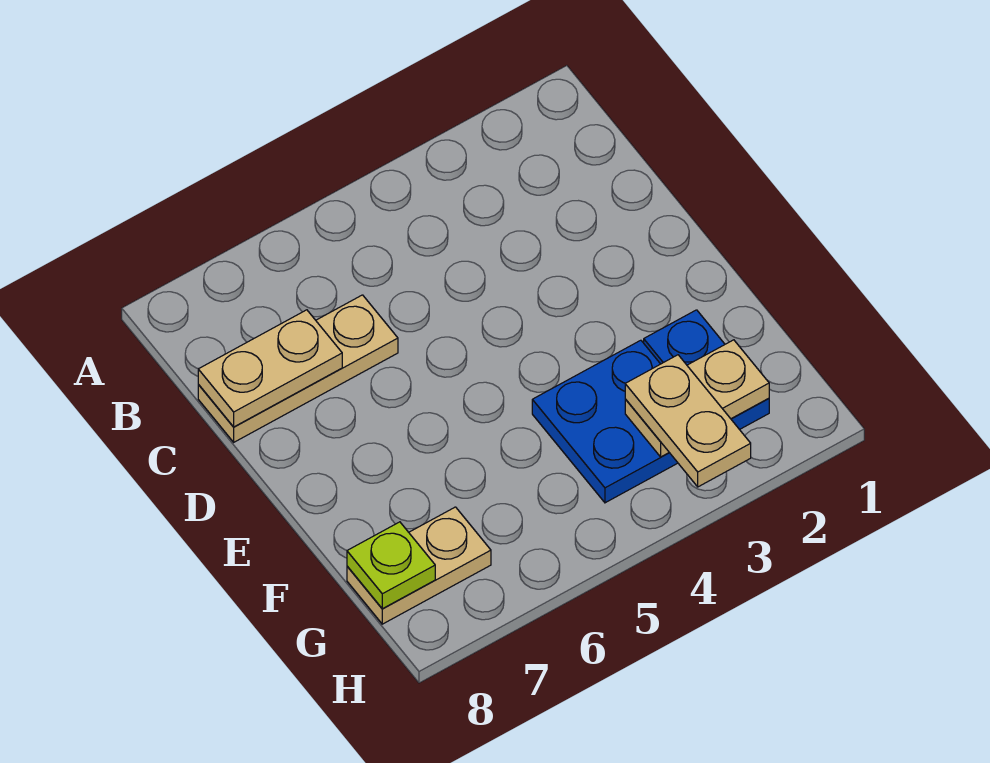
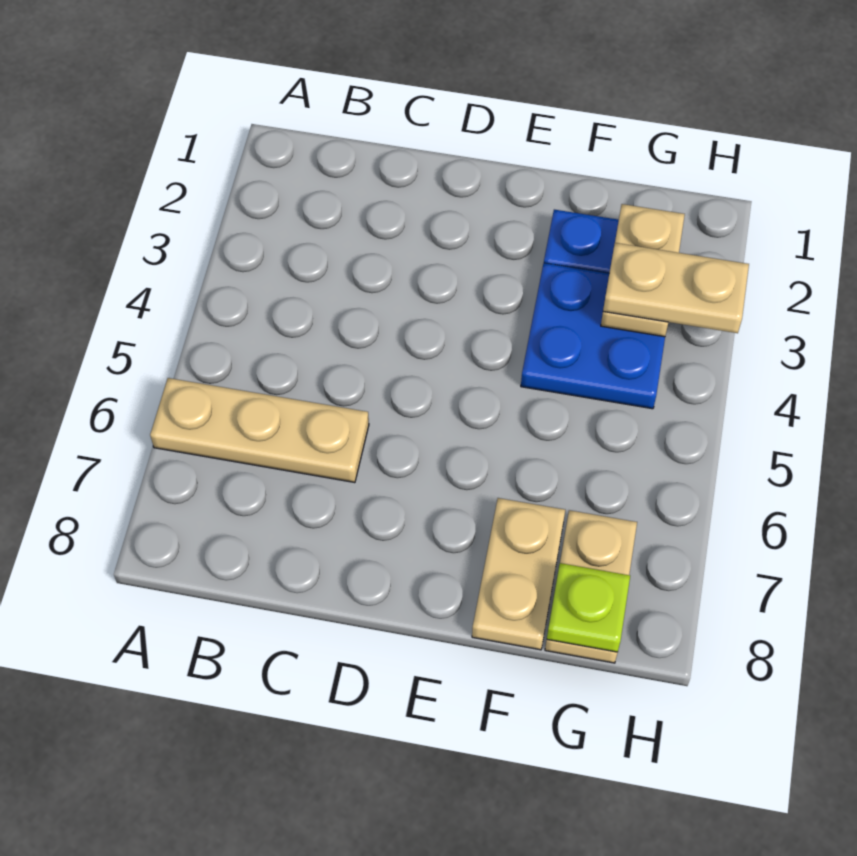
tan 1x3 plate [198,295,398,442] -> tan 1x3 plate turned to [150,378,369,483]
tan 1x2 plate [198,310,342,427] -> tan 1x2 plate moved to [472,498,565,650]

